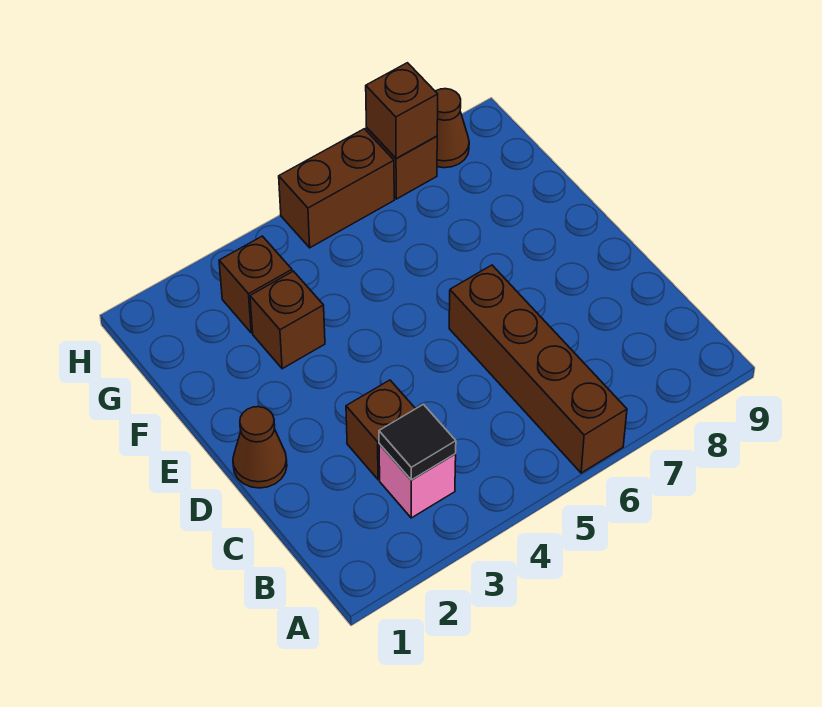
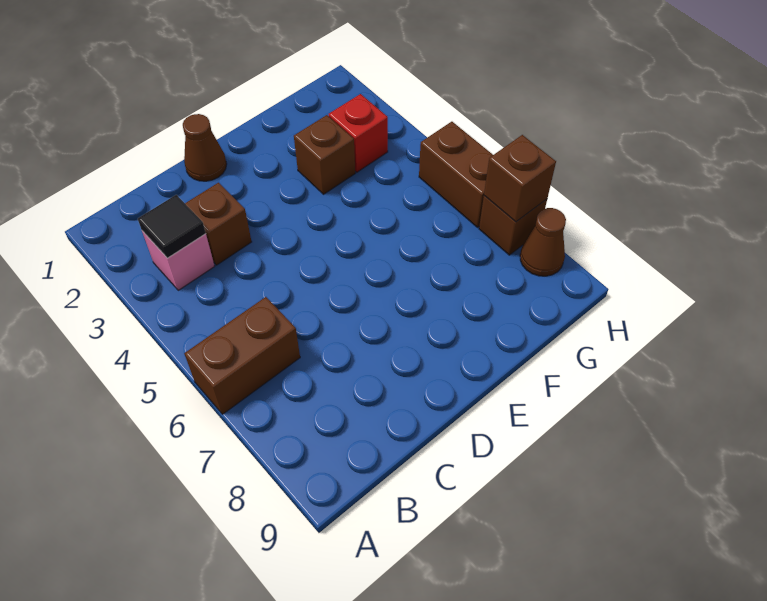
brown 1x4 brick [449,265,627,473] -> brown 1x2 brick [184,297,300,414]
brown 1x1 brick [219,236,292,333] -> red 1x1 brick [329,94,388,172]

